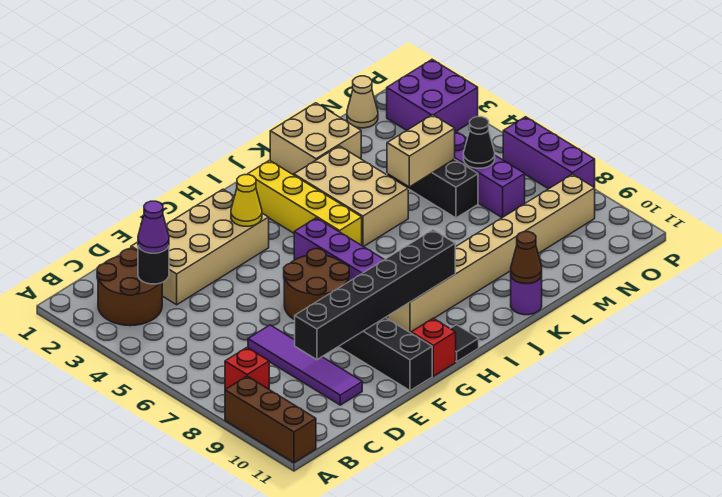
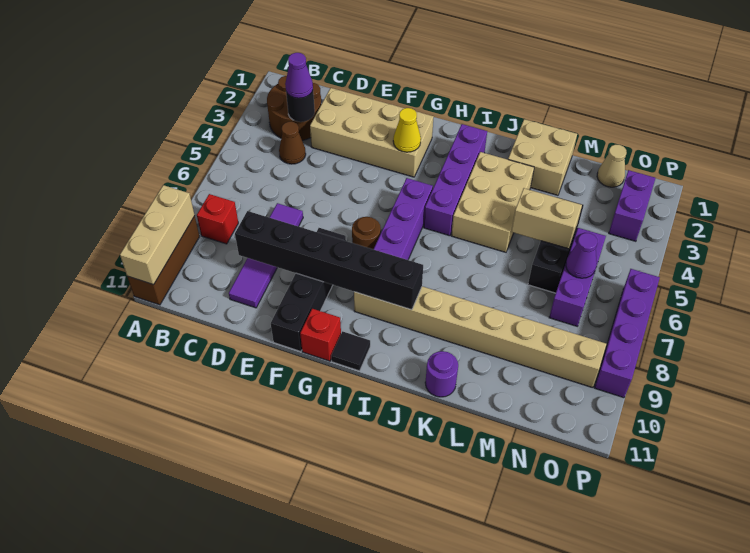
none -> tan 1x3 brick [120,185,195,285]
brown 2x2 round brick [284,249,349,320] -> brown 1x1 round brick [352,217,381,249]
yellow 1x4 brick [247,160,362,245] -> purple 1x4 brick [424,124,487,236]
brown 1x1 cone [511,232,542,283] -> brown 1x1 cone moved to [279,122,306,164]
black 1x1 cone [464,117,495,168] -> purple 1x1 cone [566,233,597,278]
purple 2x2 brick [387,60,478,131] -> purple 1x2 brick [609,170,655,241]
purple 1x3 brick [503,117,595,189] -> purple 1x4 brick [594,269,660,398]

